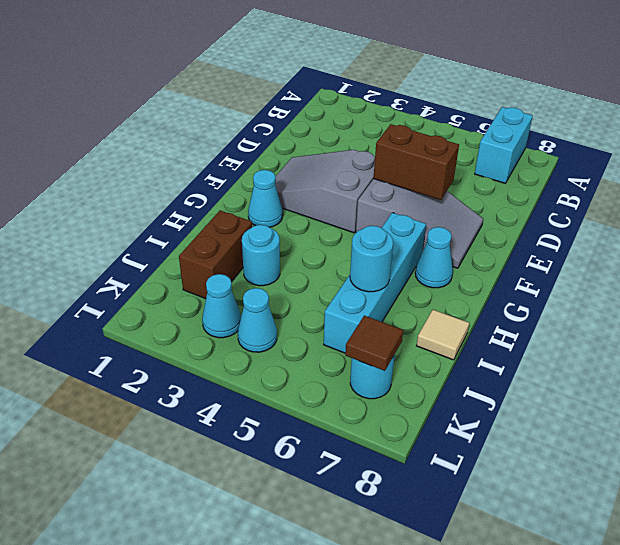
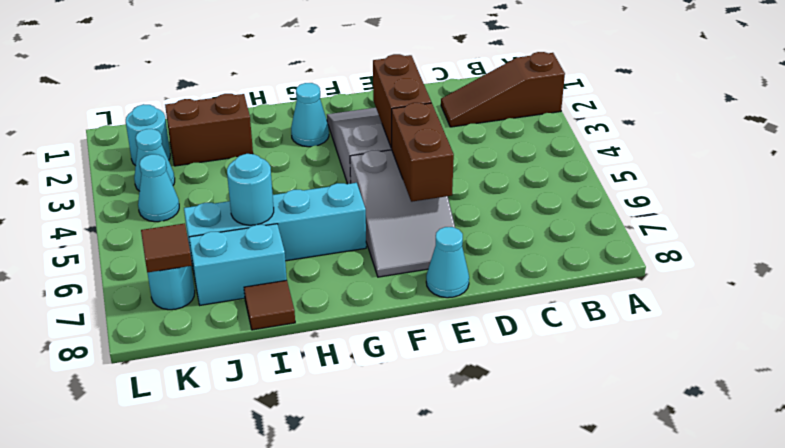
none -> brown 1x3 slope [441,52,565,127]
cyan 1x2 brick [475,107,533,183] -> cyan 1x2 brick moved to [189,224,287,305]
none -> brown 1x2 brick [373,54,431,148]
cyan 1x1 cone [415,227,453,288] -> cyan 1x1 cone moved to [426,227,469,298]
cyan 1x1 round brick [242,225,280,286] -> cyan 1x1 round brick moved to [126,104,170,166]
tan 1x1 tile [417,310,469,360] -> brown 1x1 tile [244,280,295,330]

